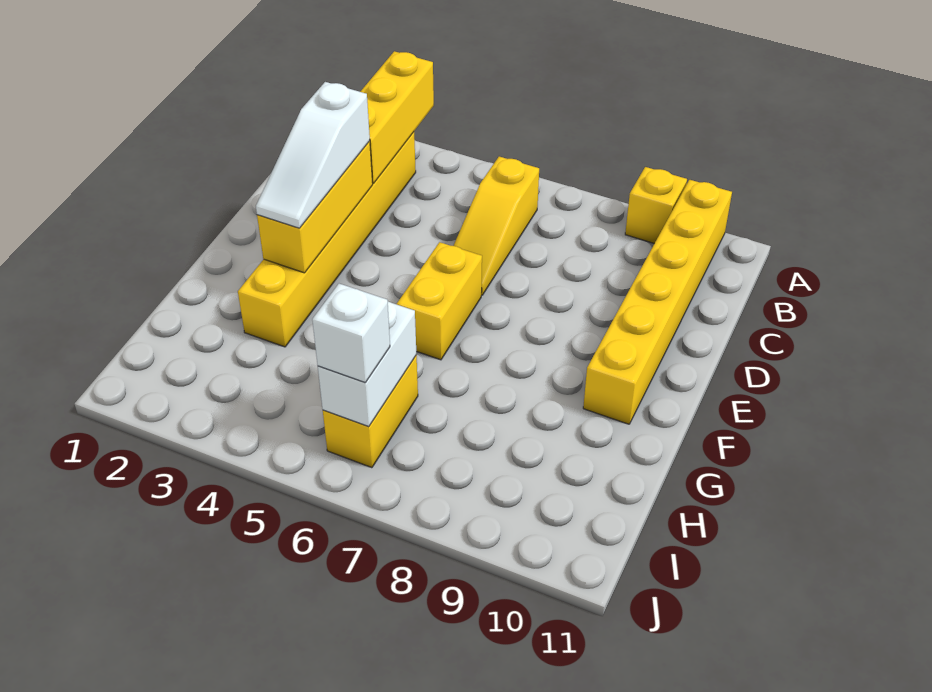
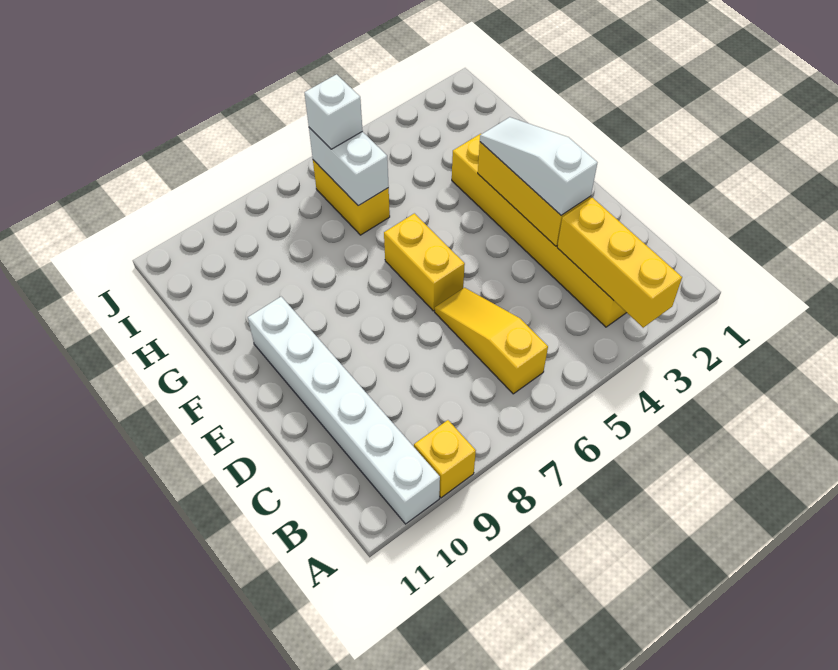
yellow 1x6 brick [583,180,732,424] -> white 1x6 brick [248,297,440,524]

